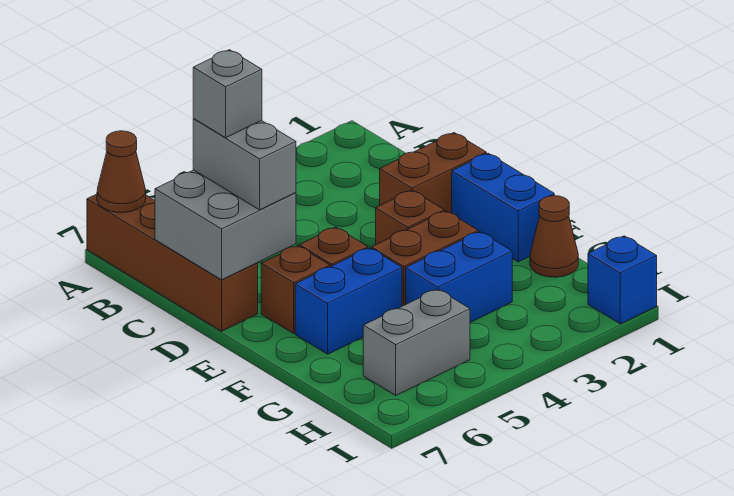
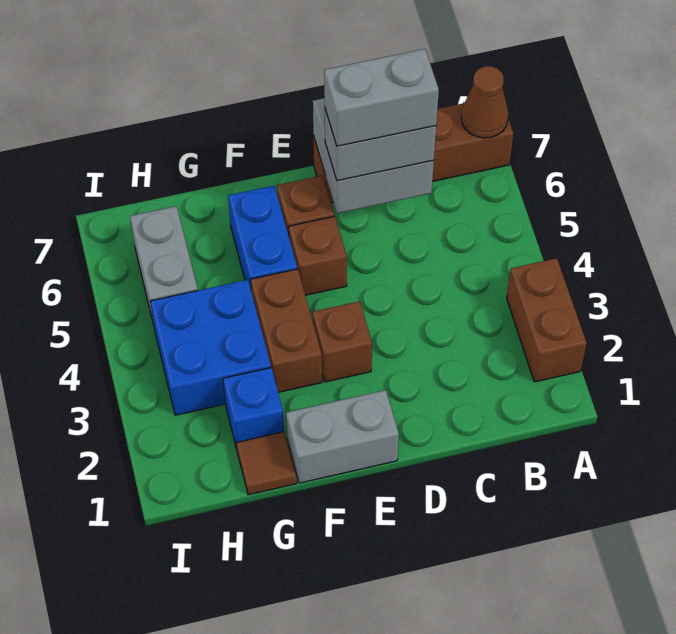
grey 1x1 brick [193,50,262,138] -> grey 1x2 brick [324,49,439,146]
brown 1x2 brick [380,133,486,213] -> brown 1x2 brick moved to [507,258,587,382]
blue 1x2 brick [452,153,554,262] -> grey 1x2 brick [286,390,399,483]
brown 1x1 cone [530,196,578,277] -> brown 1x1 tile [236,432,297,495]
blue 1x2 brick [406,232,512,322] -> blue 2x2 brick [150,280,271,415]
blue 1x1 brick [588,236,657,324] -> blue 1x1 brick moved to [223,368,284,449]

